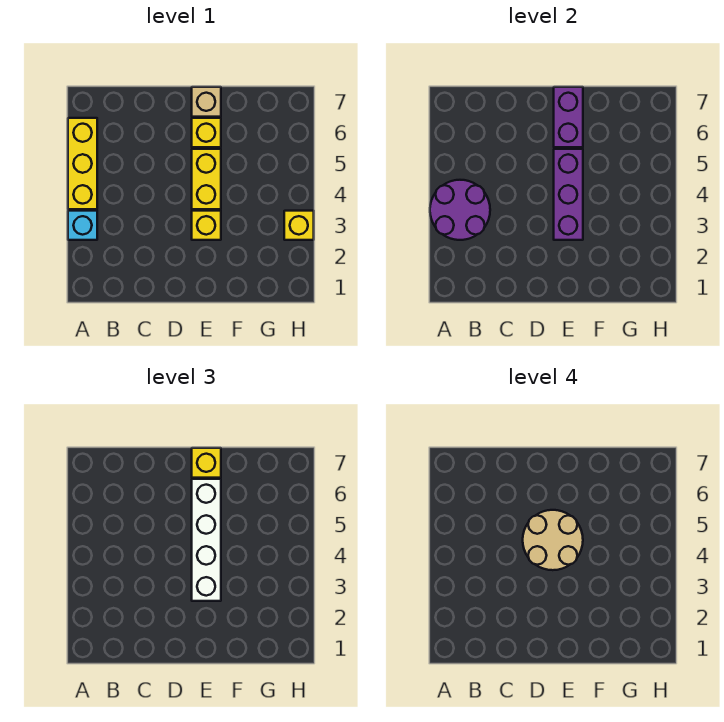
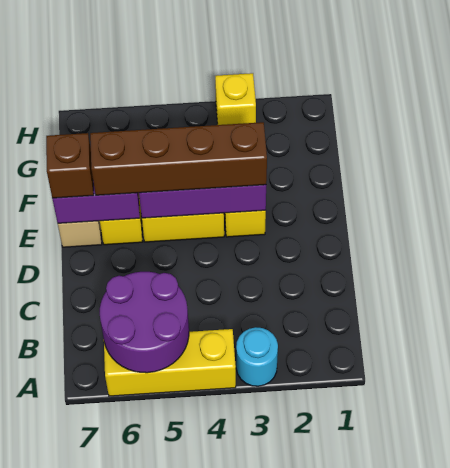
cyan 1x1 brick [68,211,97,240] -> cyan 1x1 round brick [236,327,278,386]
purple 2x2 round brick [430,180,490,240] -> purple 2x2 round brick moved to [100,272,189,373]
tan 2x2 round brick [523,510,583,570] -> none
white 1x4 brick [192,479,221,601] -> brown 1x4 brick [90,122,267,195]
yellow 1x1 brick [192,448,221,478] -> brown 1x1 brick [46,133,94,198]

